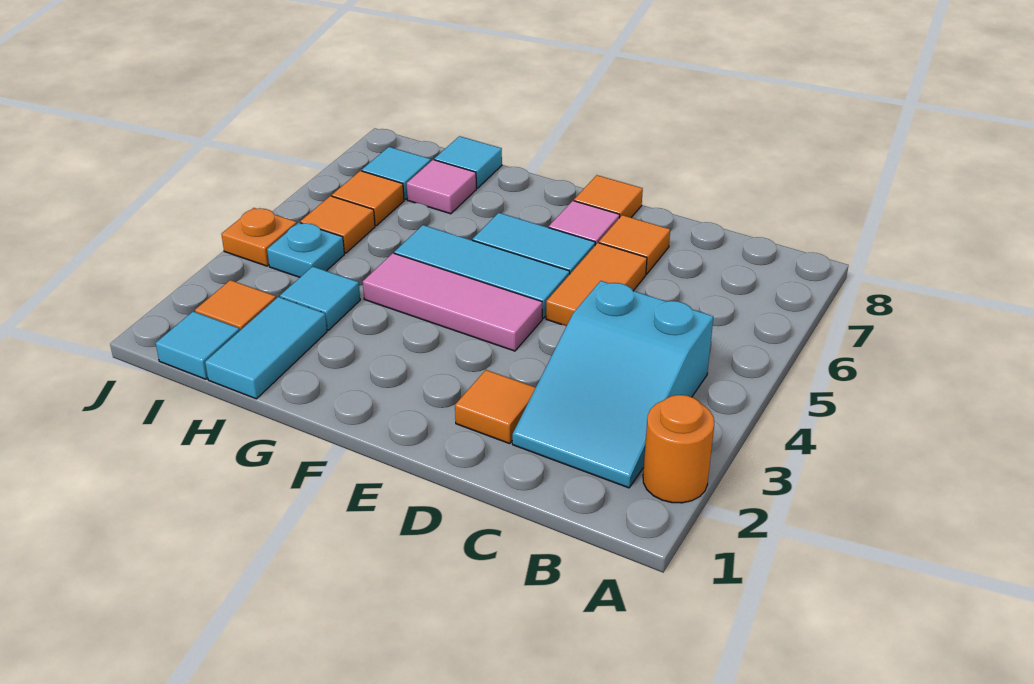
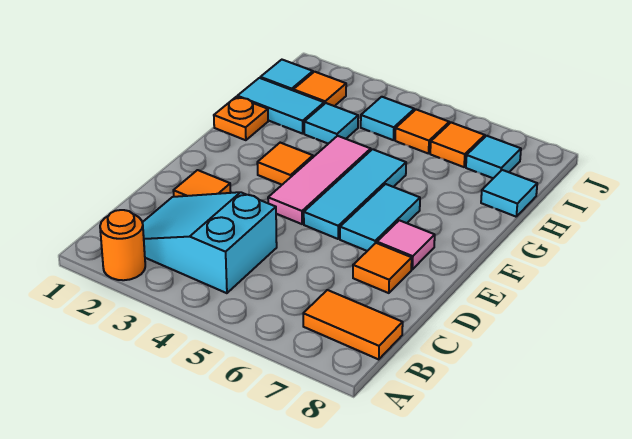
orange 1x2 tile [546,243,647,326] -> orange 1x2 tile moved to [303,290,403,359]
orange 1x1 tile [574,175,643,218] -> orange 1x1 tile moved to [257,143,313,185]
pink 1x1 tile [407,160,476,214] -> none
cyan 1x1 plate [267,223,344,277] -> cyan 1x1 tile [361,97,414,140]
orange 1x1 plate [221,208,297,266] -> orange 1x1 plate moved to [214,97,268,140]

